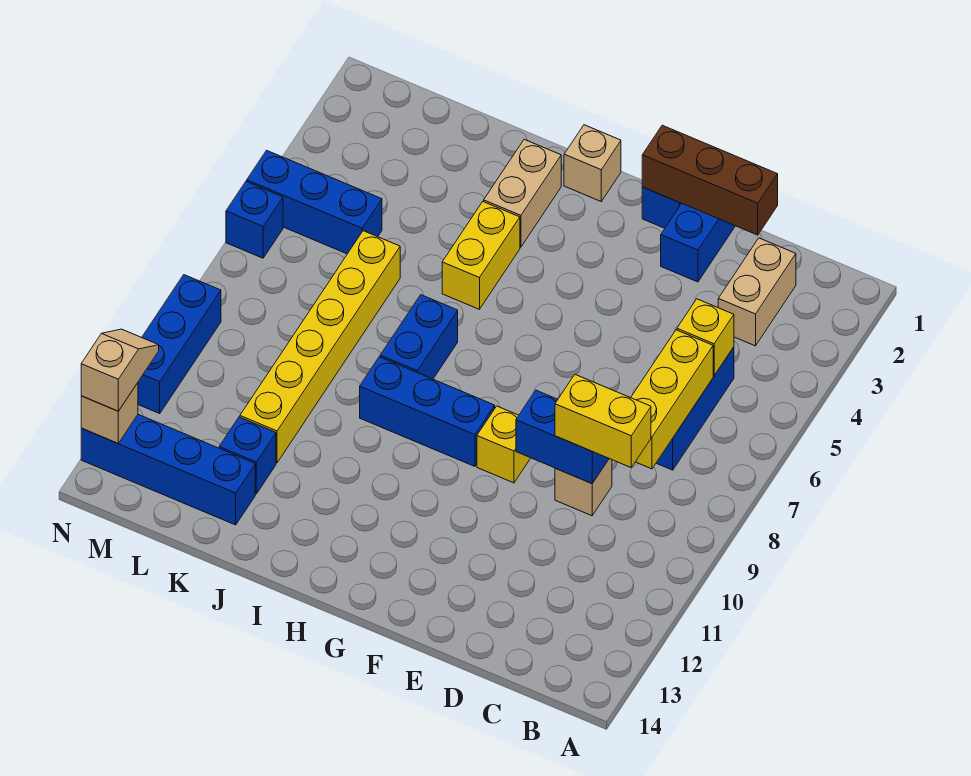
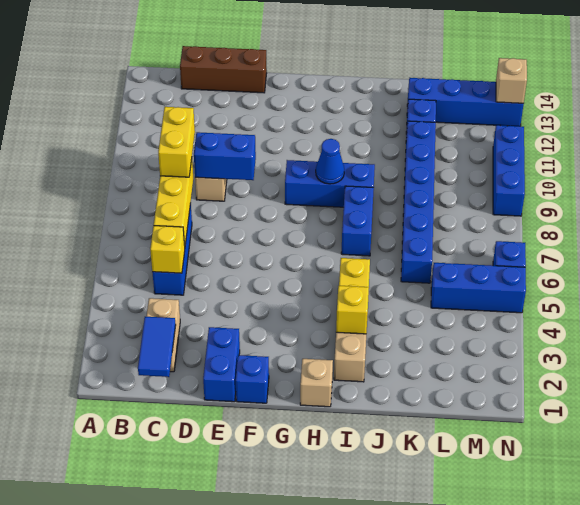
none -> blue 1x2 tile [138,317,176,377]
yellow 1x2 brick [555,375,651,467] -> yellow 1x2 brick turned to [158,107,195,177]
brown 1x3 brick [642,125,778,235] -> brown 1x3 brick moved to [180,46,267,93]
yellow 1x1 brick [477,406,530,483] -> yellow 1x1 brick moved to [336,286,369,334]
none -> blue 1x1 cone [316,139,344,184]
yellow 1x6 brick [240,231,400,463] -> blue 1x6 brick [401,121,436,283]
tan 1x2 slope [81,329,159,411] -> none

